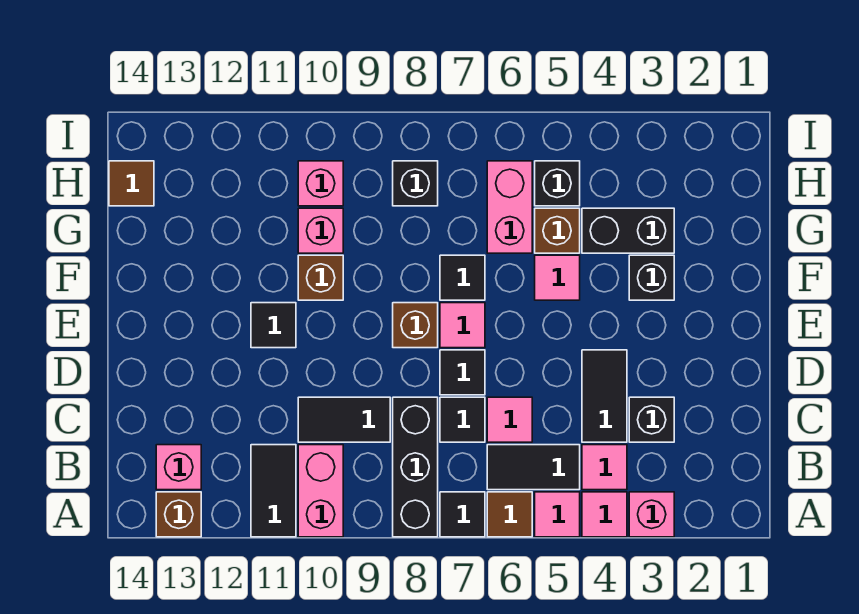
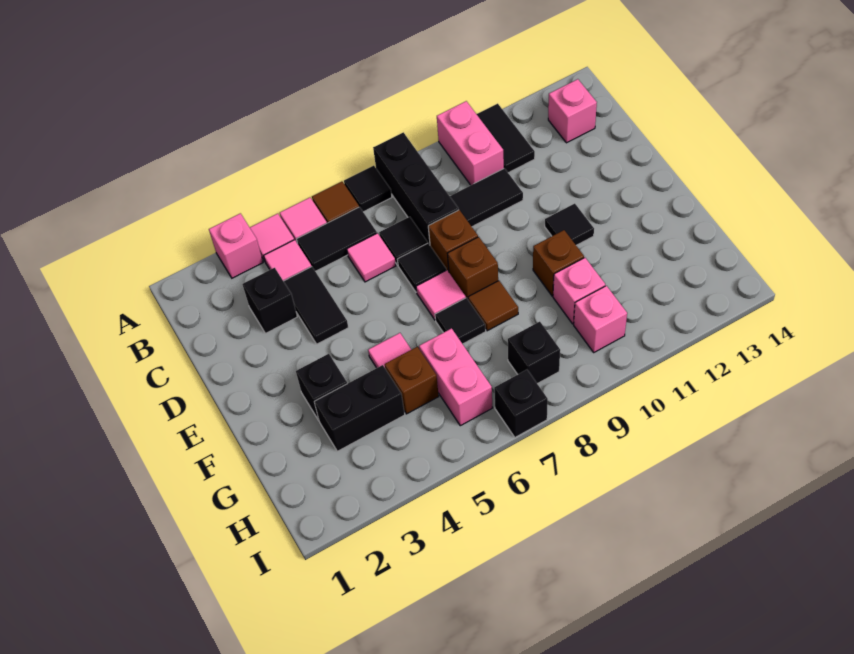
brown 1x1 brick [156,492,201,537] -> brown 1x1 brick moved to [428,210,478,272]
black 1x1 brick [535,161,580,206] -> black 1x1 brick moved to [494,370,548,437]
brown 1x1 tile [109,161,154,206] -> brown 1x1 tile moved to [468,281,518,331]

